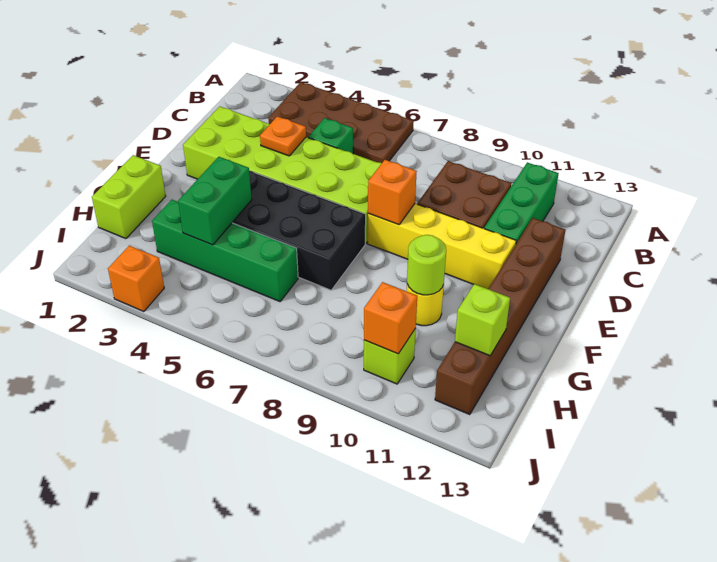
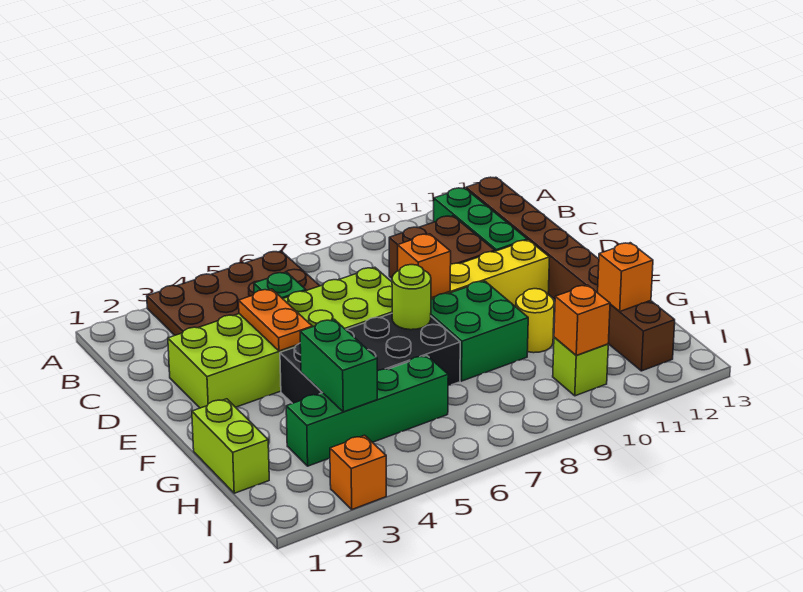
orange 1x1 plate [260,116,306,156] -> orange 1x2 plate [239,289,312,351]
brown 1x6 brick [435,218,565,415] -> brown 1x8 brick [466,177,675,371]
none -> green 2x2 brick [431,281,528,381]
lime 1x1 round brick [407,235,446,295] -> lime 1x1 round brick moved to [392,265,431,330]
lime 1x1 brick [455,284,510,356] -> orange 1x1 brick [598,243,653,311]

